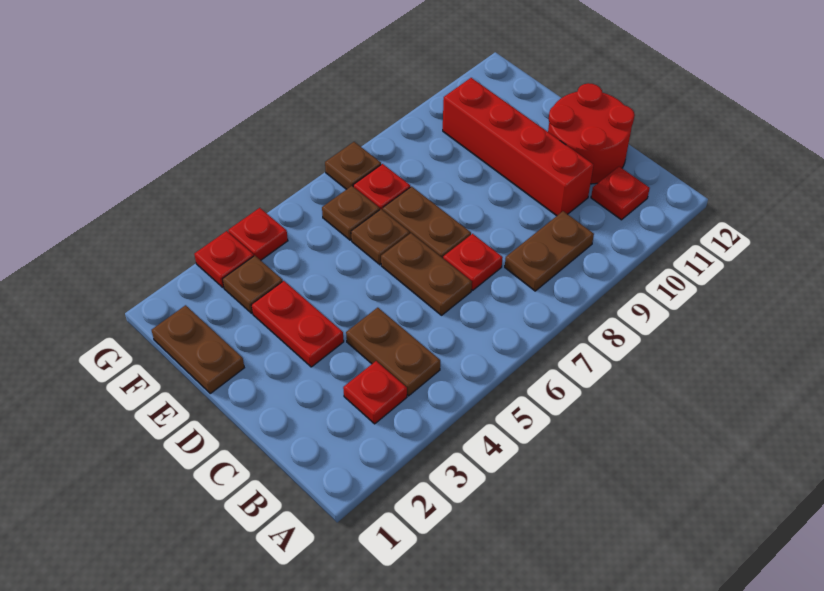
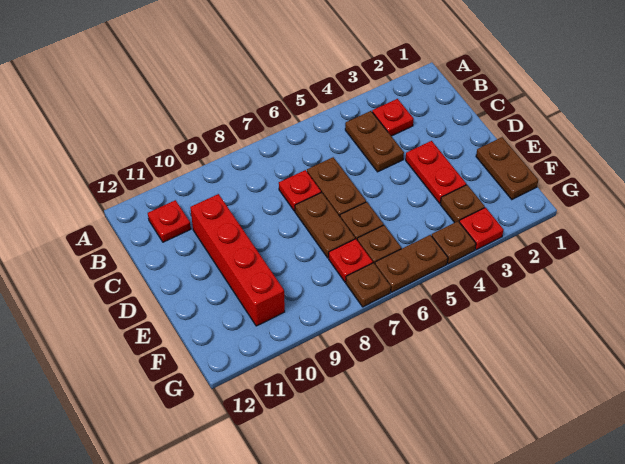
brown 1x2 plate [505,211,594,291] -> brown 1x2 plate moved to [375,235,448,292]
red 2x2 round brick [548,83,635,184] -> none
red 1x1 plate [228,208,288,260] -> brown 1x1 plate [432,221,476,264]

